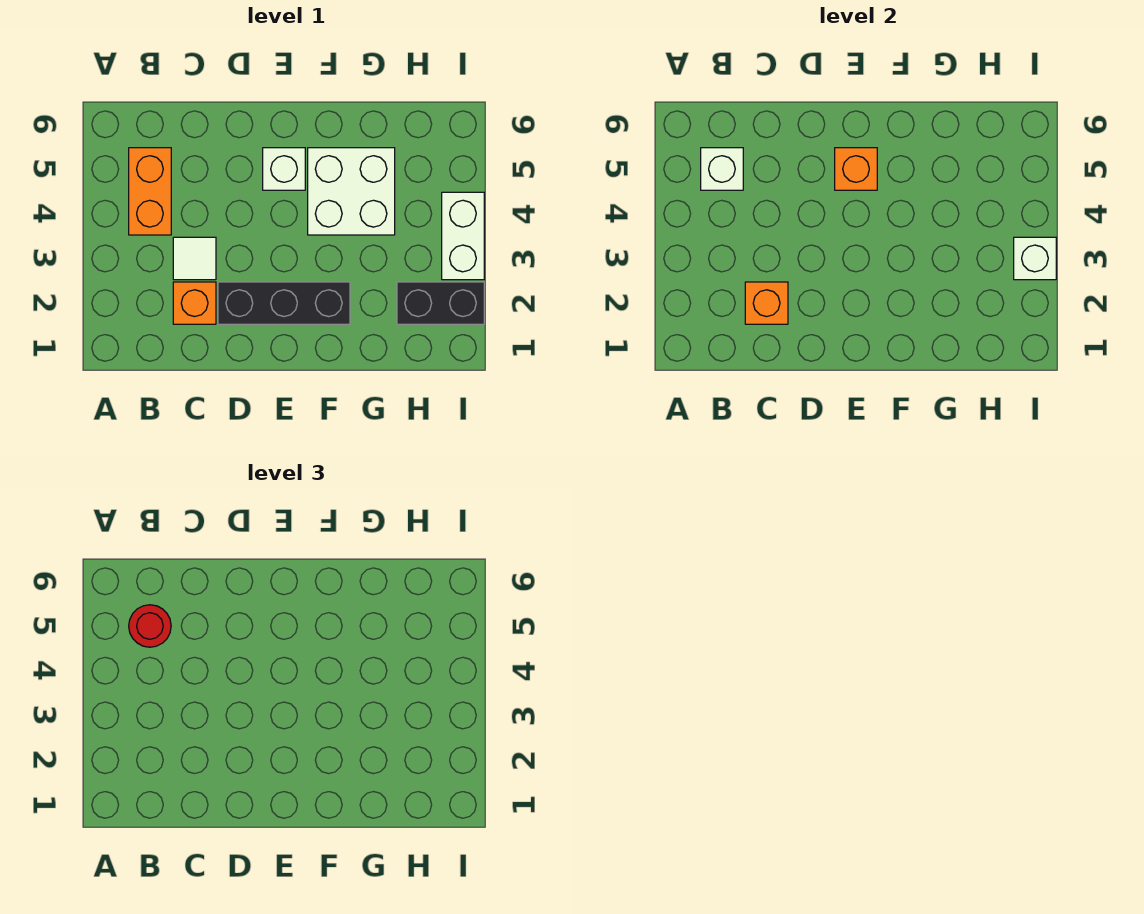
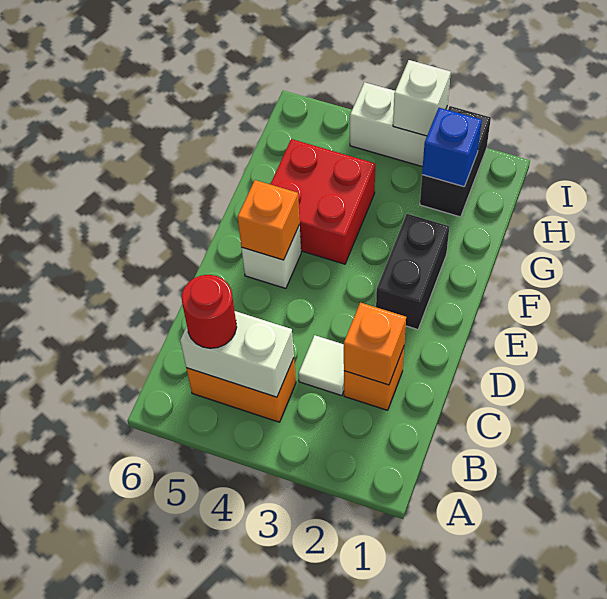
white 1x1 brick [701,148,743,190] -> white 1x2 brick [180,311,294,397]
black 1x3 brick [218,282,350,324] -> black 1x2 brick [376,214,449,330]
white 2x2 brick [308,148,395,235] -> red 2x2 brick [270,139,375,264]
none -> blue 1x1 brick [422,108,482,187]

